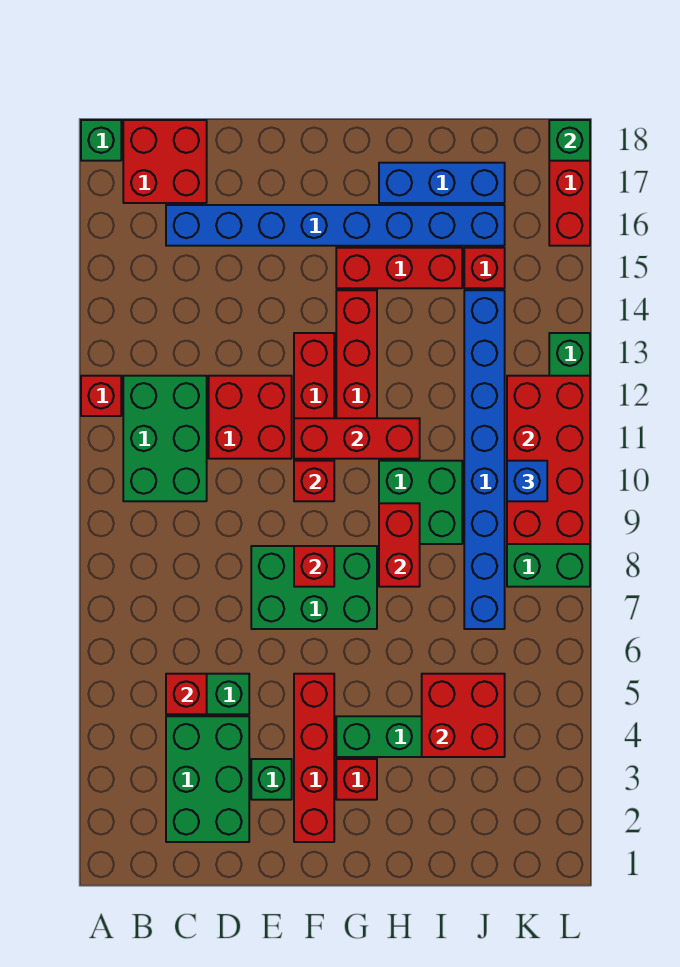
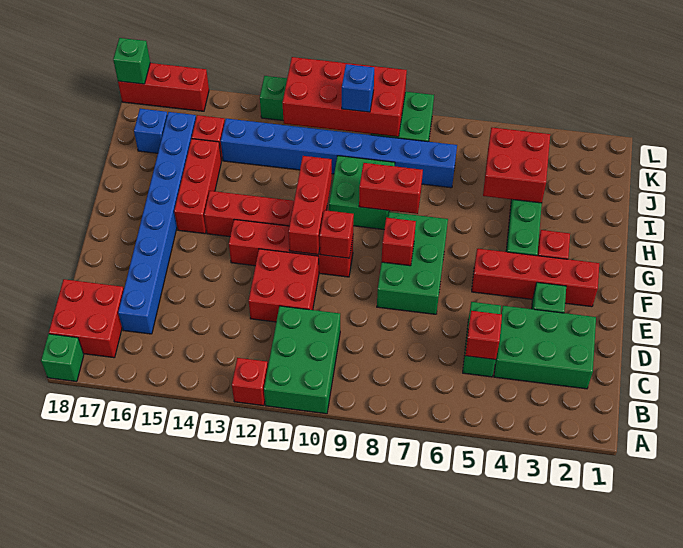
green 2x3 brick [123,376,207,501] -> green 2x3 brick turned to [264,306,340,414]
blue 1x3 brick [379,163,505,203] -> blue 1x1 brick [134,109,167,153]

